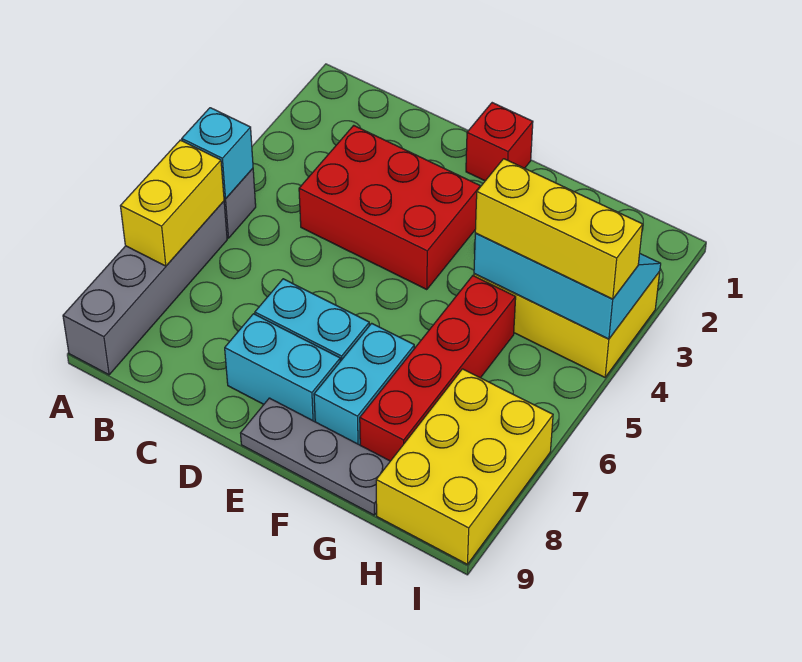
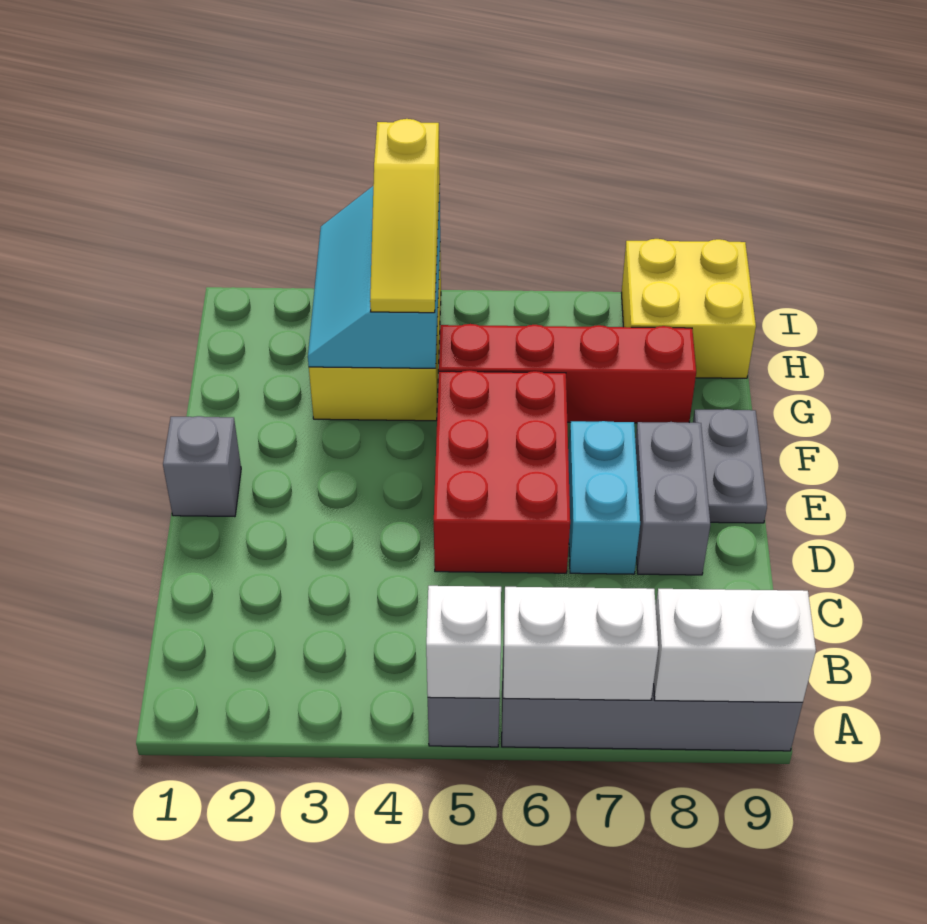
cyan 1x1 brick [182,108,253,199] -> white 1x1 brick [426,586,501,698]
yellow 1x2 brick [121,140,224,266] -> white 1x2 brick [503,587,658,700]
none -> white 1x2 brick [654,589,816,702]
red 2x3 brick [299,125,480,290] -> red 2x3 brick moved to [434,370,570,573]
cyan 1x2 brick [225,314,340,422] -> grey 1x2 brick [635,422,710,575]
red 1x1 brick [466,103,533,181] -> grey 1x1 brick [163,416,241,517]
grey 1x3 plate [241,398,390,515] -> grey 1x2 plate [693,409,767,523]
cyan 1x2 brick [314,323,414,445] -> none
yellow 1x3 brick [475,159,643,299] -> yellow 1x3 slope [370,119,440,313]
yellow 2x3 brick [376,369,553,564] -> yellow 2x2 brick [622,239,756,378]

